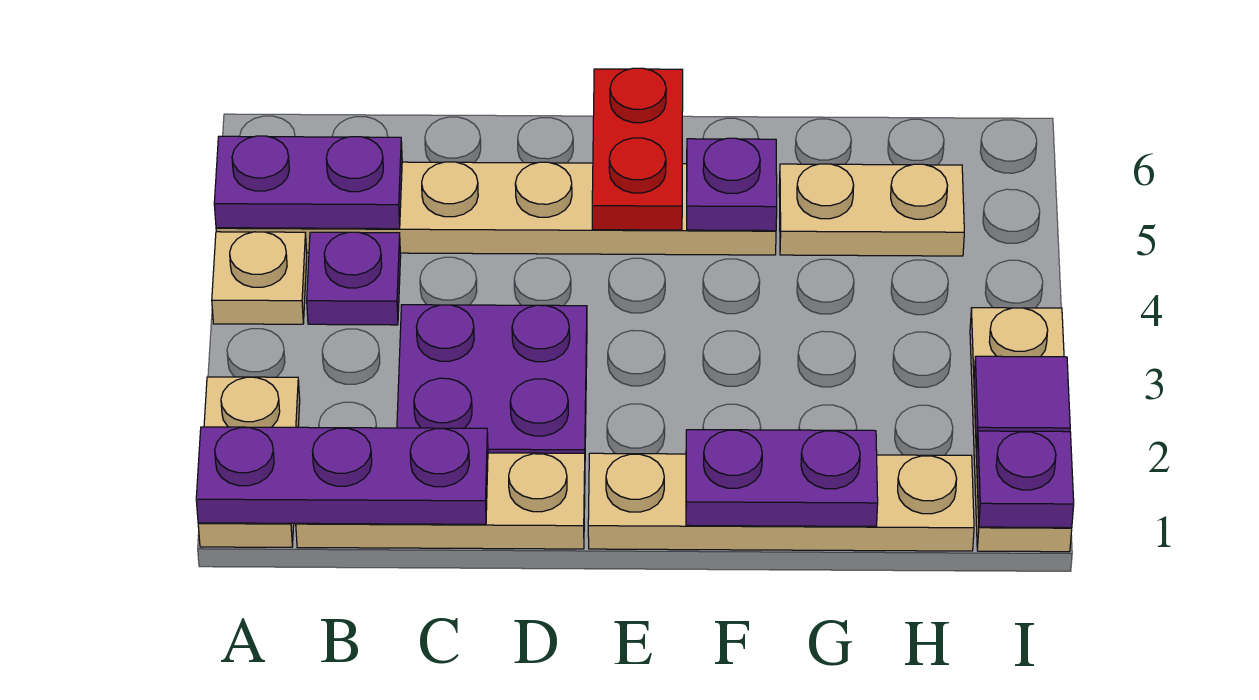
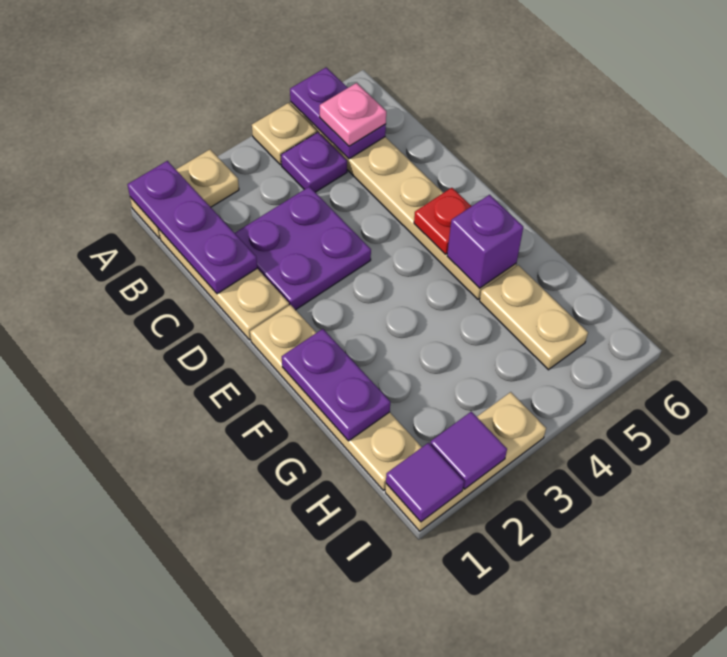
none -> pink 1x1 plate [320,83,386,146]
red 1x2 plate [592,68,683,230] -> red 1x1 plate [414,188,471,254]
purple 1x1 plate [687,138,777,231] -> purple 1x1 brick [447,195,523,288]
purple 1x1 plate [976,431,1074,528] -> purple 1x1 tile [386,443,464,522]

